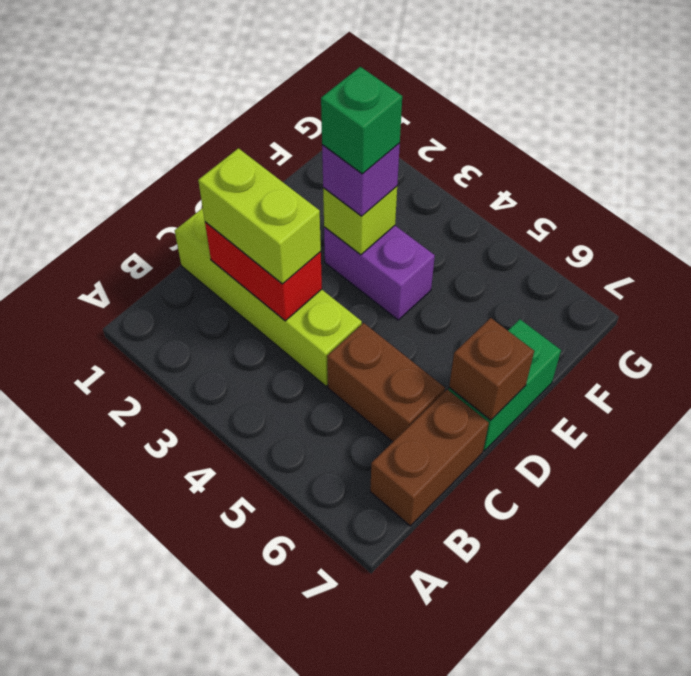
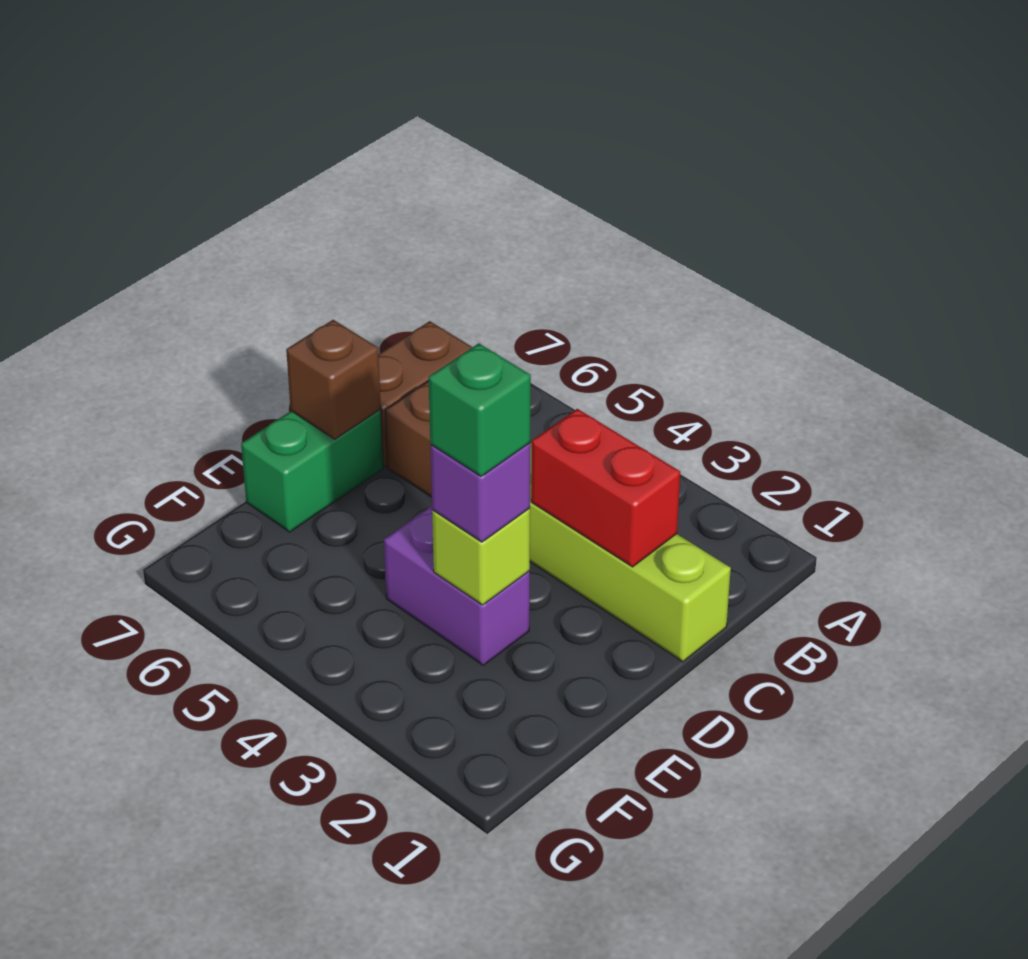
lime 1x2 brick [198,148,321,284] -> none

